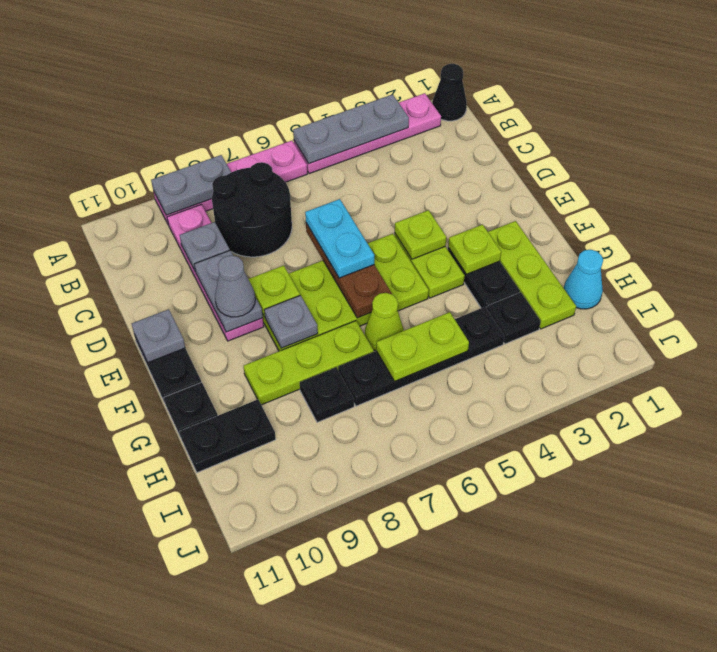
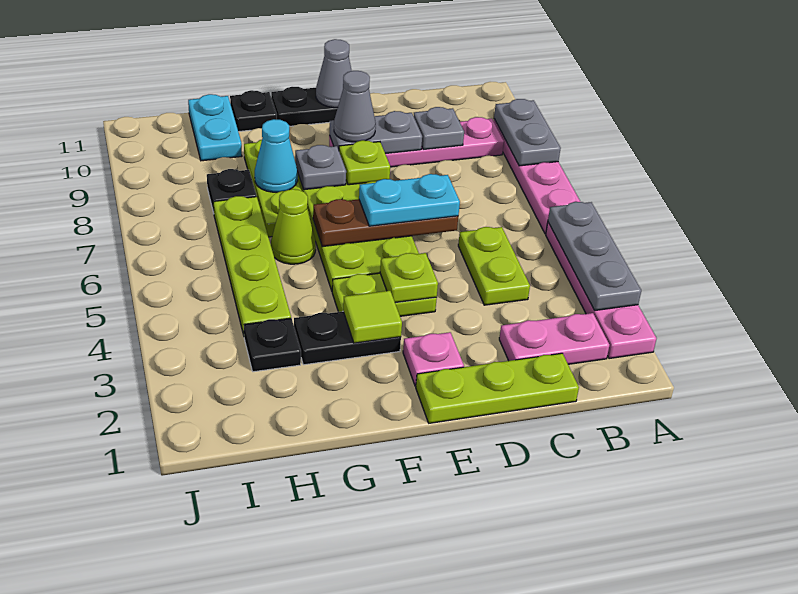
black 1x1 cone [432,64,467,121] -> none
none -> pink 1x2 plate [499,313,609,364]
black 2x2 round brick [212,162,292,257] -> none
none -> pink 1x1 plate [403,332,464,386]
grey 1x1 plate [132,309,185,362] -> grey 1x1 cone [316,39,352,108]
lime 1x3 plate [488,221,576,329] -> lime 1x3 plate moved to [416,353,579,423]
lime 1x1 plate [448,225,501,274] -> lime 1x1 tile [343,291,402,343]
cyan 1x1 cone [564,250,603,309] -> cyan 1x1 cone moved to [255,119,298,192]
black 1x4 plate [338,307,505,406] -> lime 1x4 plate [213,196,291,335]
lime 1x2 plate [376,312,469,381] -> lime 1x2 plate moved to [458,227,530,305]
black 1x2 plate [180,399,276,473] -> cyan 1x2 plate [188,94,242,161]

